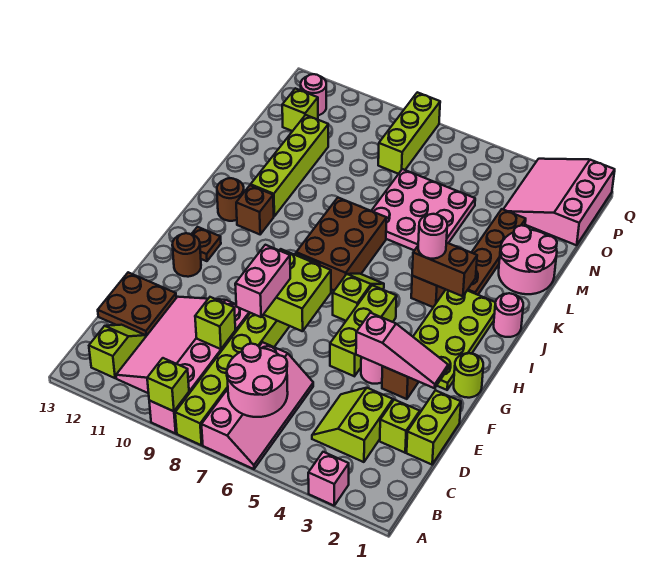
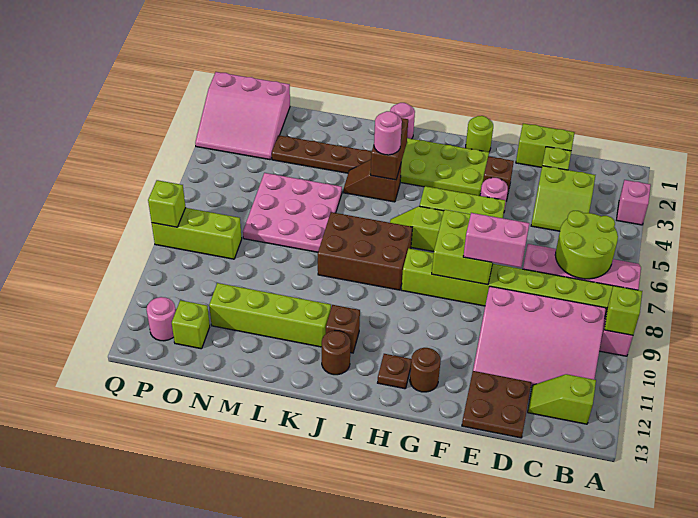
pink 2x2 round brick [227,344,288,417] -> lime 2x2 round brick [555,211,618,279]
lime 1x1 brick [195,297,235,349] -> lime 1x1 brick moved to [148,180,186,227]
pink 1x3 slope [356,313,448,388] -> none
pink 2x2 round brick [499,225,557,294] -> none

